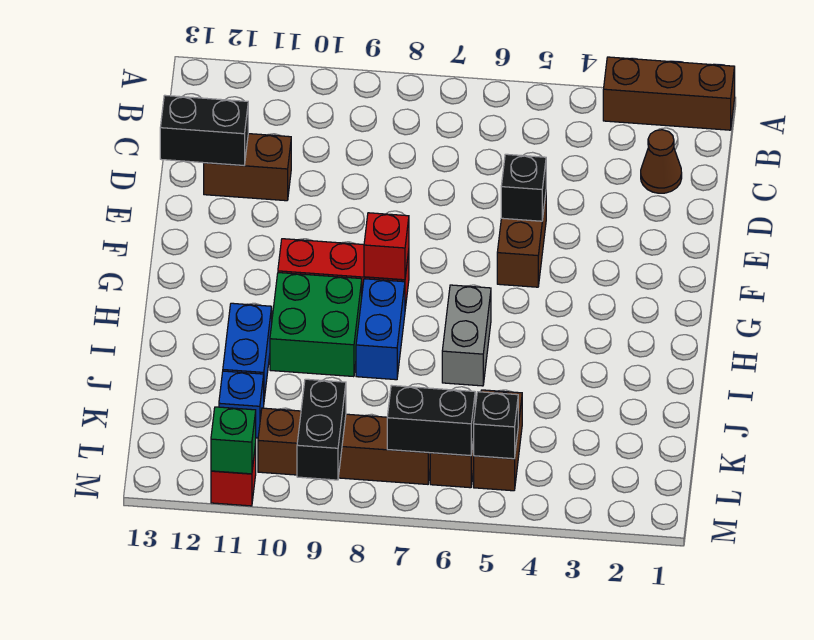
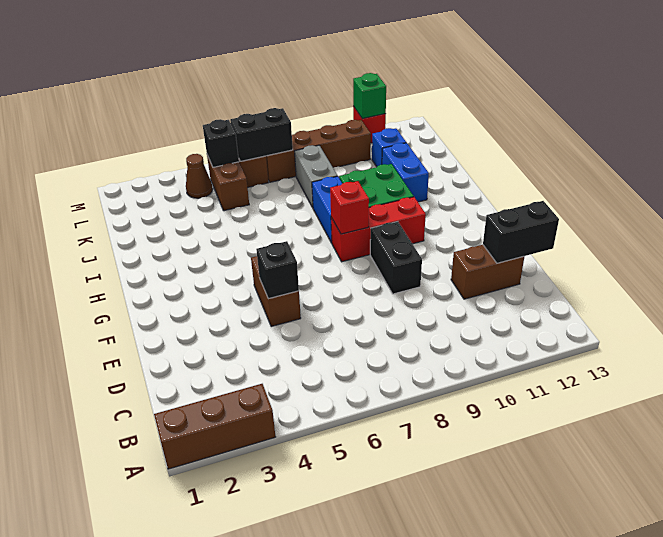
brown 1x1 cone [641,130,682,193] -> brown 1x1 cone moved to [186,154,213,198]
grey 1x2 brick [442,285,491,386] -> grey 1x2 brick moved to [295,145,337,207]
black 1x2 brick [297,379,346,480] -> black 1x2 brick moved to [370,222,422,294]

